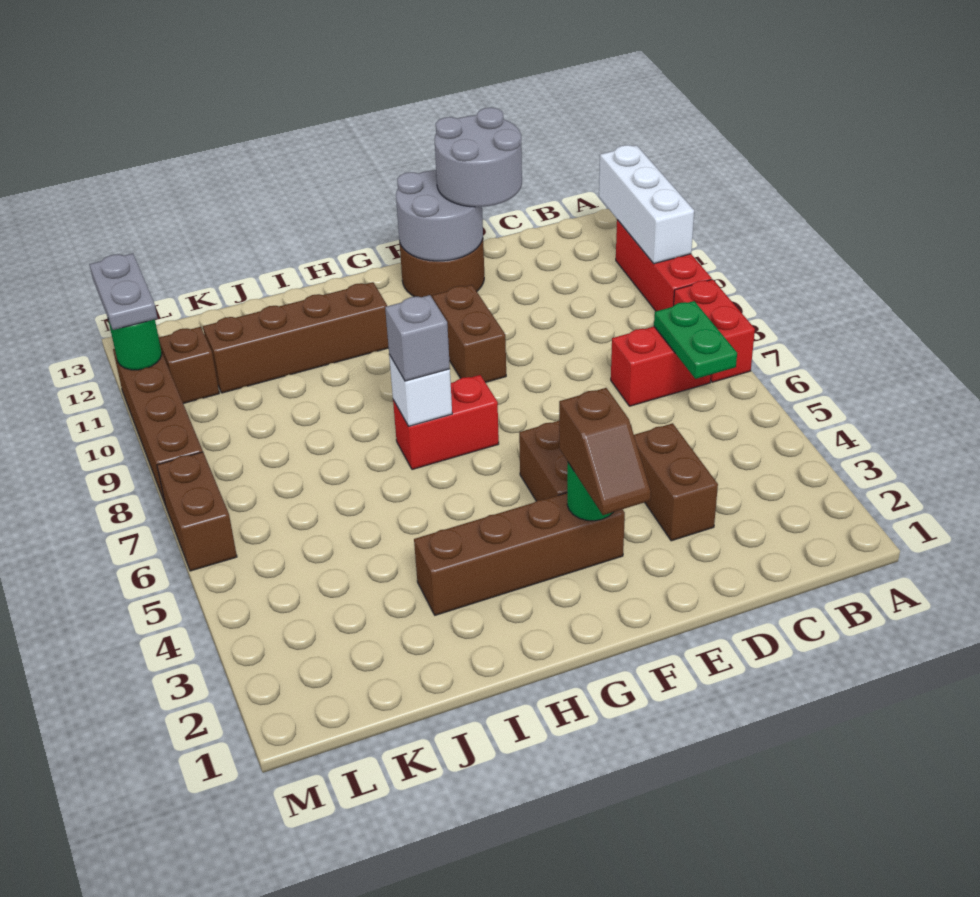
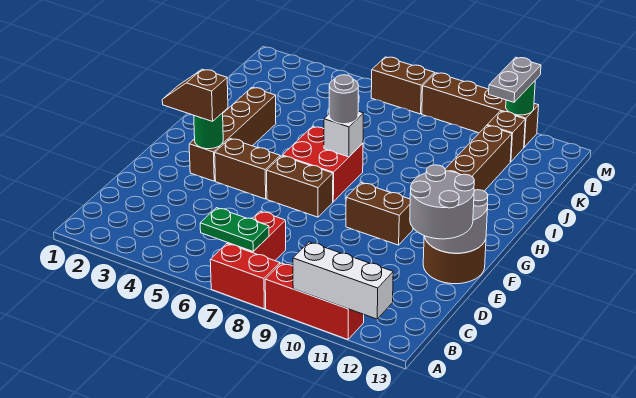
brown 1x2 brick [634,423,718,541] -> brown 1x2 brick moved to [267,156,333,217]
red 1x2 brick [393,375,499,470] -> red 2x2 brick [282,127,363,202]
grey 1x1 brick [385,295,450,381] -> grey 1x1 round brick [329,75,358,124]
grey 1x2 plate [89,254,157,330] -> grey 1x2 plate turned to [489,57,541,102]

